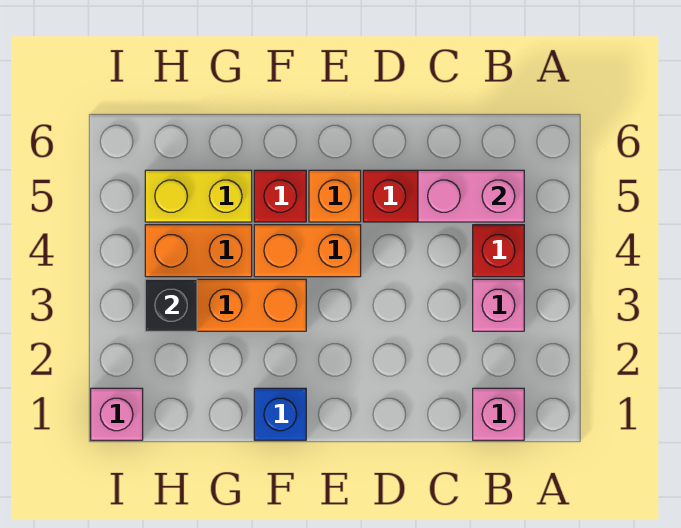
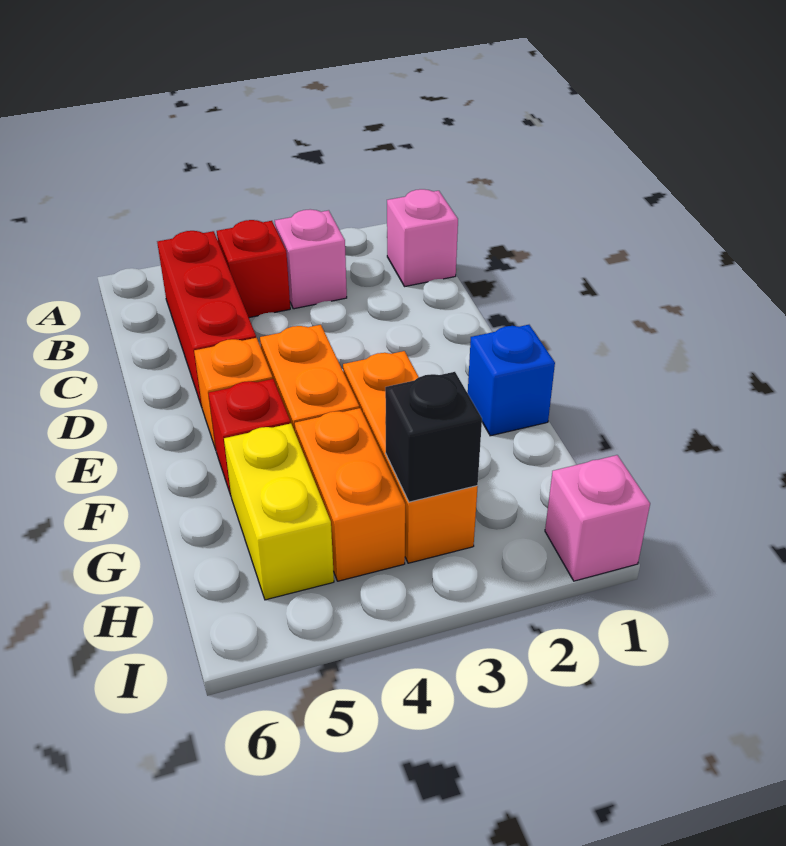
pink 1x2 brick [418,170,524,222] -> none

